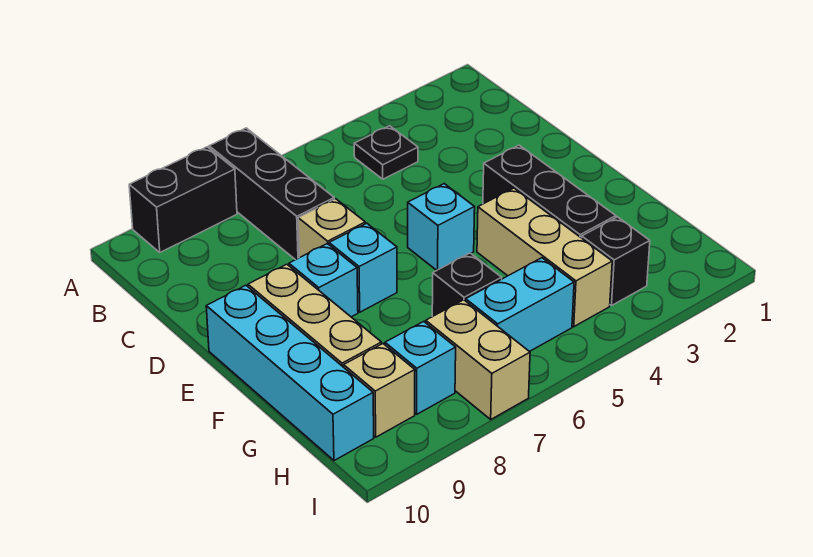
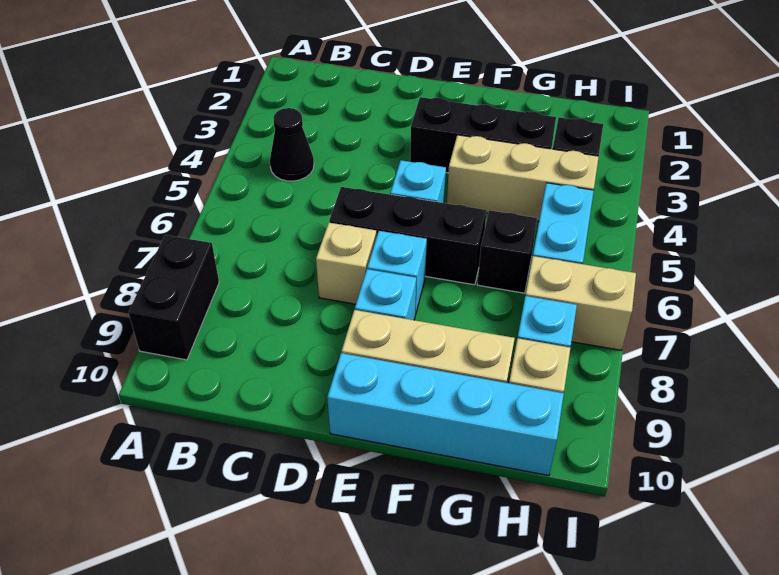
black 1x3 brick [209,128,334,260] -> black 1x3 brick moved to [329,187,487,285]
black 1x1 plate [354,126,418,179] -> black 1x1 cone [270,108,314,181]

